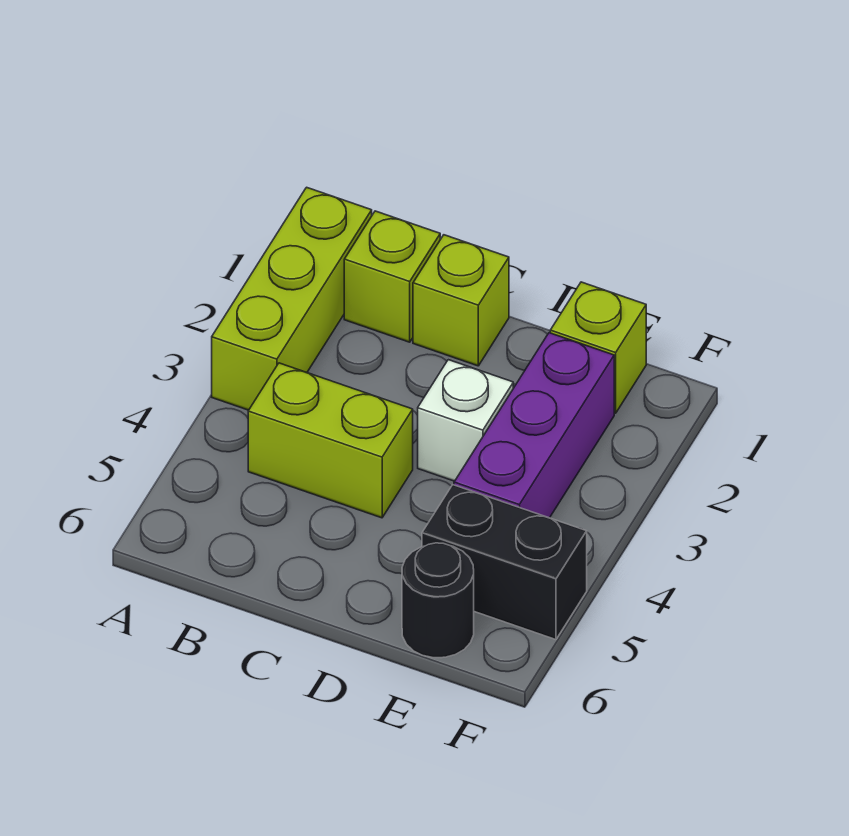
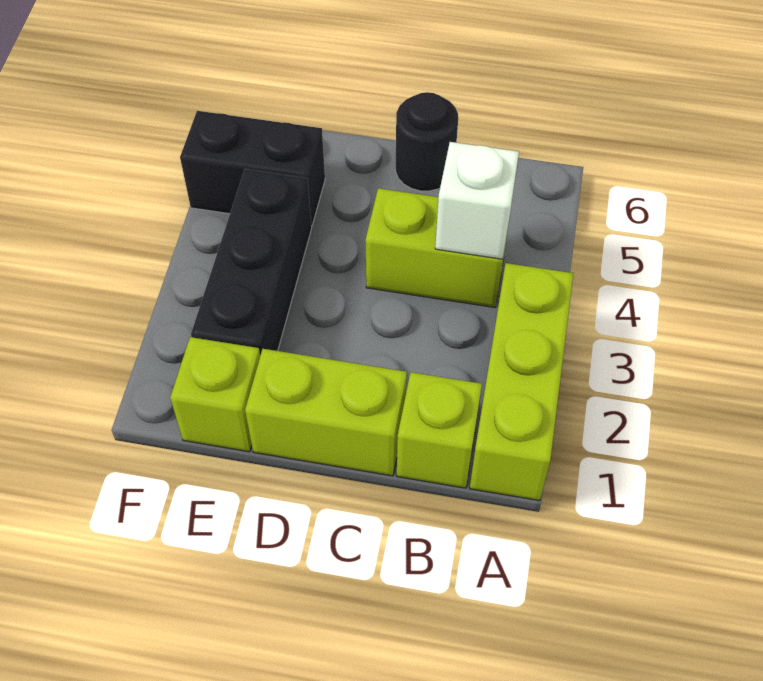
lime 1x1 brick [413,235,509,366] -> lime 1x2 brick [245,349,407,476]
white 1x1 brick [418,360,513,481] -> white 1x1 brick moved to [435,142,519,259]
purple 1x3 brick [454,333,614,518] -> black 1x3 brick [191,169,312,355]
black 1x1 round brick [402,543,474,658] -> black 1x1 round brick moved to [395,92,458,191]

